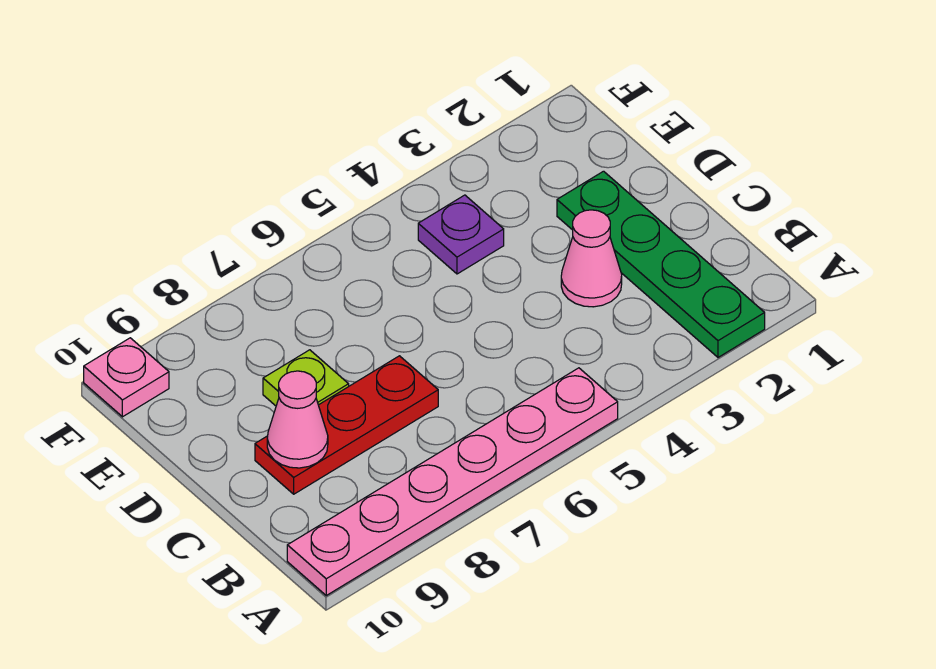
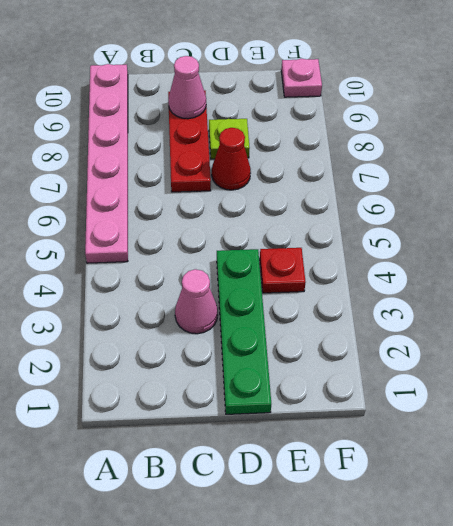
green 1x4 plate [557,171,765,357] -> green 1x4 plate turned to [217,249,271,414]
none -> red 1x1 cone [212,128,251,190]
purple 1x1 plate [418,195,504,274] -> red 1x1 plate [260,248,306,293]

